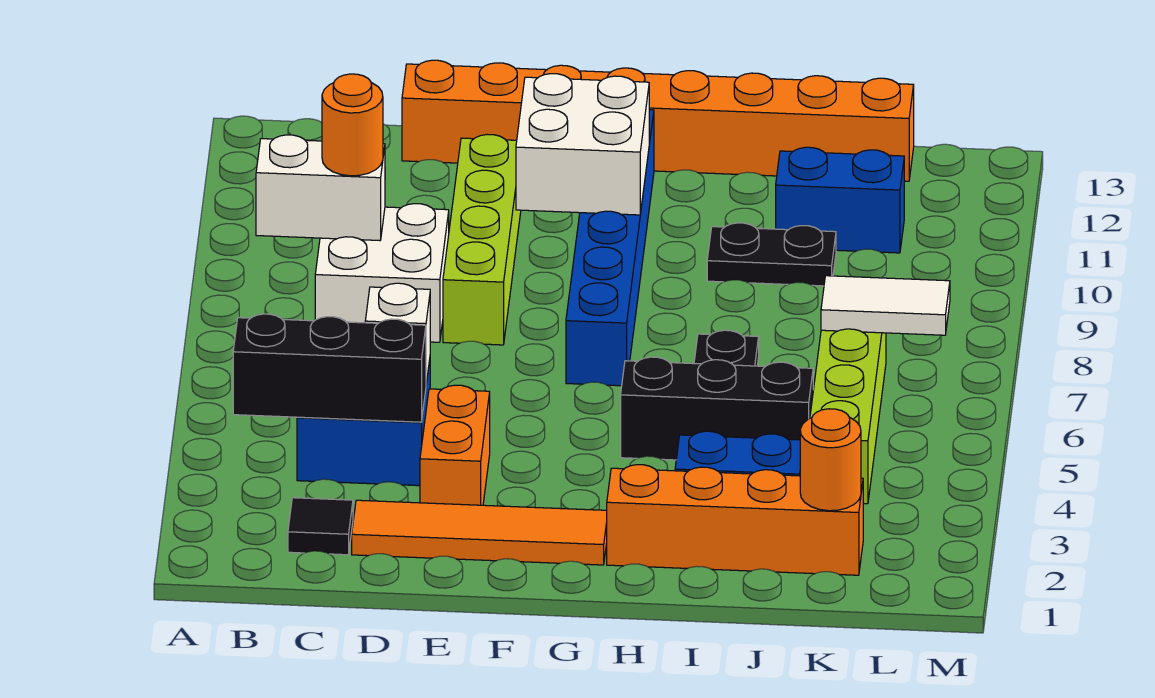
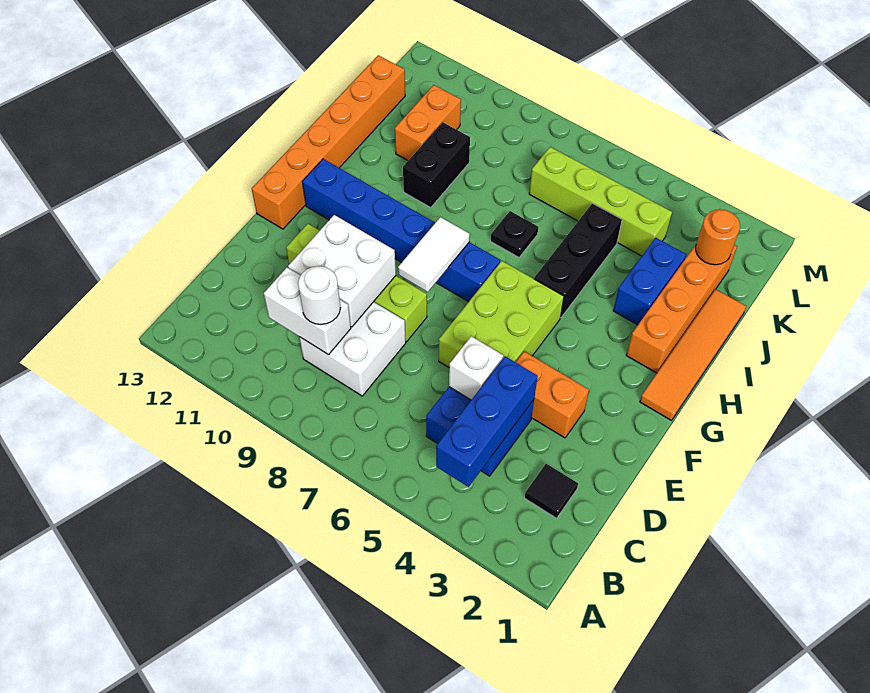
black 1x3 brick [233,314,426,422] -> blue 1x3 brick [436,356,538,487]
white 1x2 brick [256,135,385,241] -> white 1x2 brick turned to [264,268,351,355]
orange 1x1 round brick [322,74,383,176] -> white 1x1 round brick [298,266,340,324]
orange 1x4 tile [352,500,607,565] -> orange 1x4 tile moved to [640,289,746,420]
orange 1x8 brick [402,60,914,181] -> orange 1x6 brick [252,55,405,229]
none -> lime 2x3 brick [439,261,564,367]
white 2x2 brick [516,74,649,215] -> white 2x2 brick moved to [288,215,396,327]
black 1x2 plate [707,223,836,286] -> black 1x2 brick [403,122,470,208]
blue 1x2 brick [776,147,904,253] -> orange 1x2 brick [395,85,461,161]
white 1x2 tile [821,276,950,335] -> white 1x2 tile moved to [398,217,470,292]

